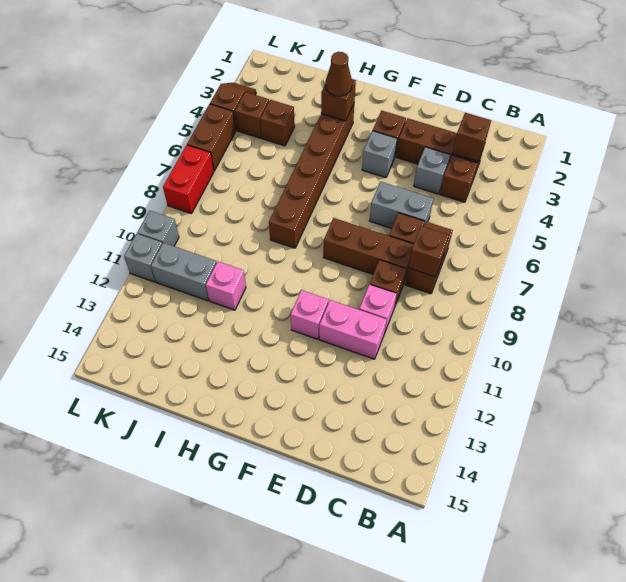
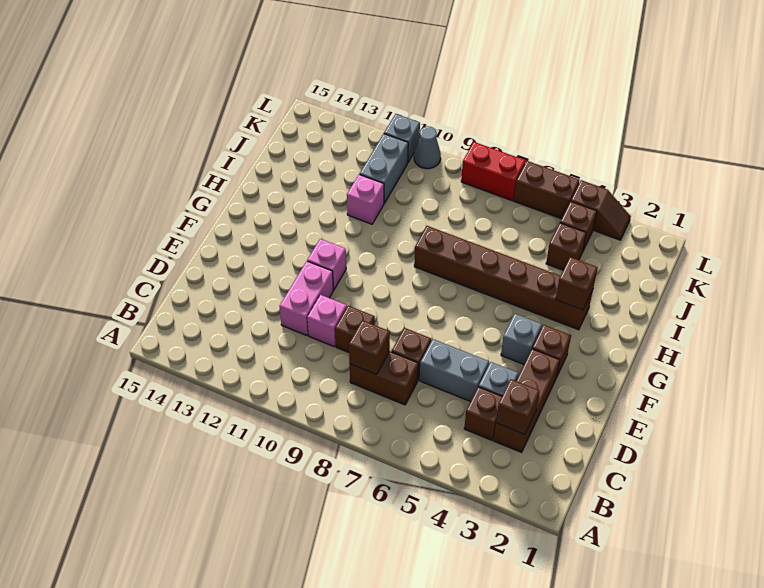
grey 1x2 brick [369,182,434,228] -> grey 1x2 brick turned to [420,339,489,402]
brown 1x3 brick [323,218,414,282] -> none
brown 1x1 cone [325,52,352,96] -> none
grey 1x1 brick [137,211,179,246] -> grey 1x1 cone [414,126,441,169]

